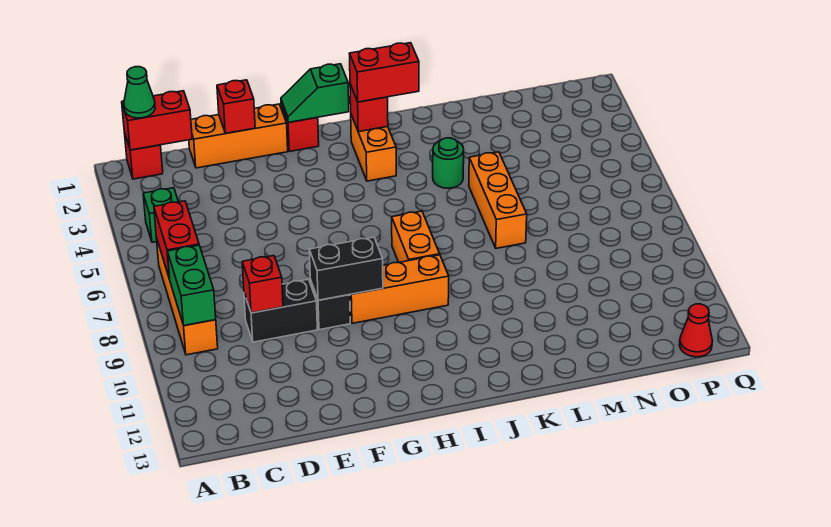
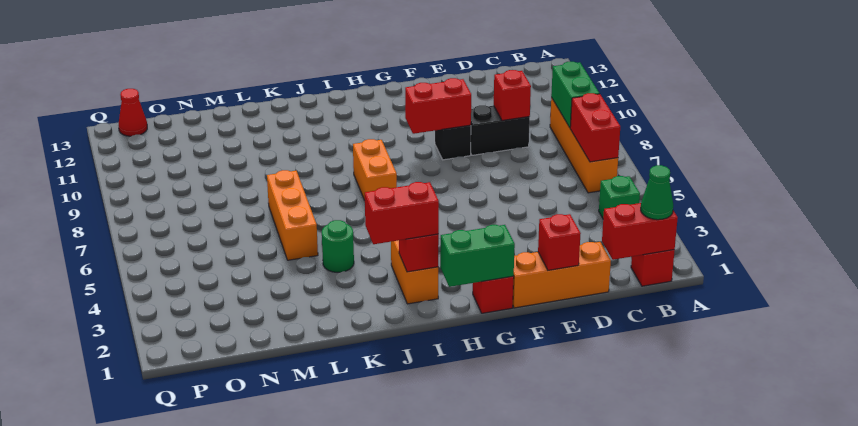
black 1x2 brick [309,237,383,300] -> red 1x2 brick [405,78,471,134]
green 1x2 slope [281,64,349,122] -> green 1x2 brick [440,225,515,287]
orange 1x3 brick [350,255,449,323] -> none

